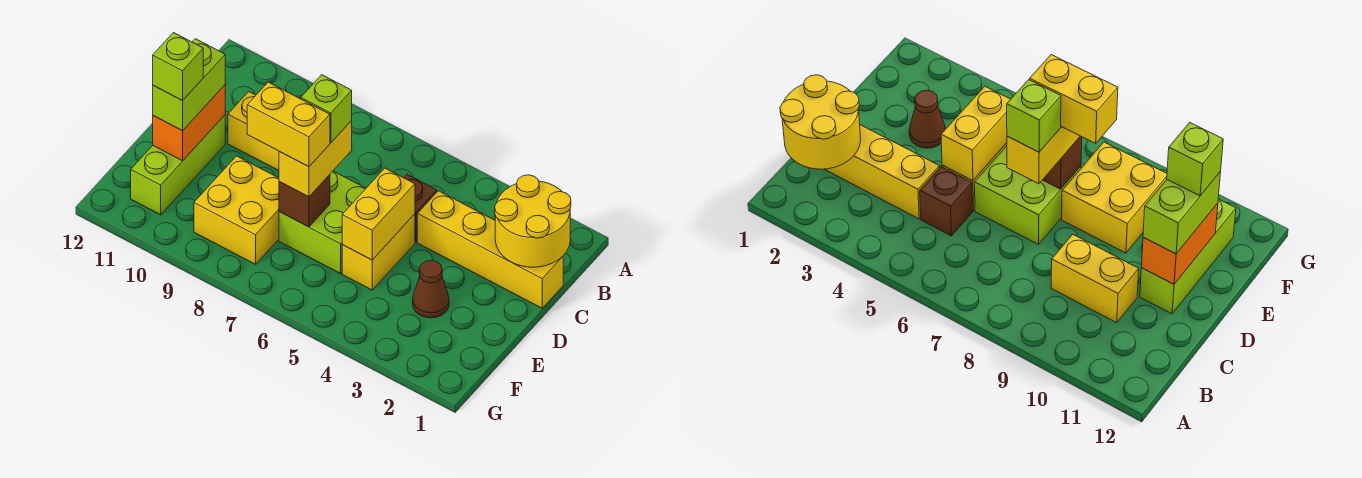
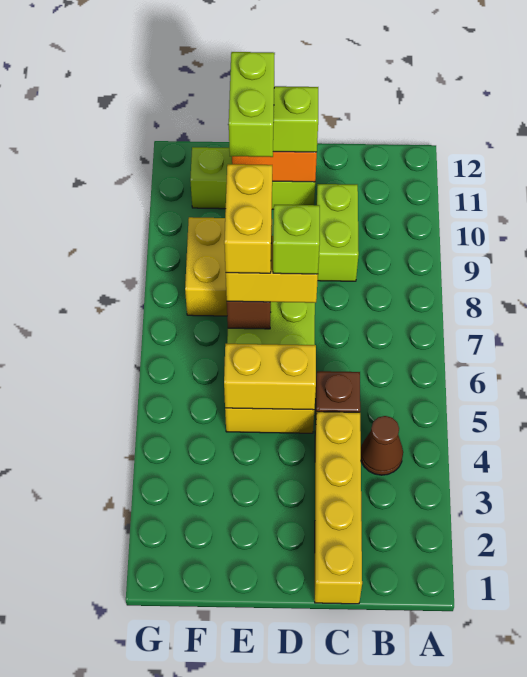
yellow 2x2 round brick [495,175,571,267] -> none
yellow 1x2 brick [228,92,279,171] -> lime 1x2 brick [316,184,359,281]
brown 1x1 cone [413,260,449,318] -> brown 1x1 cone moved to [361,416,403,475]
lime 1x1 brick [153,33,203,101] -> lime 1x2 brick [229,52,275,157]

